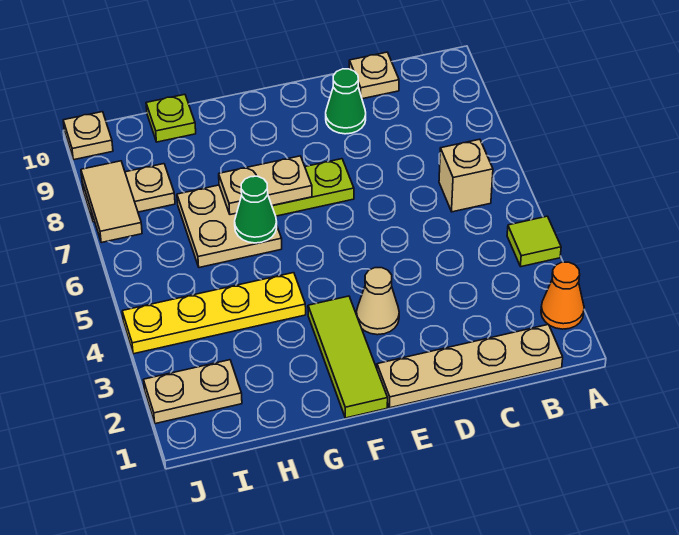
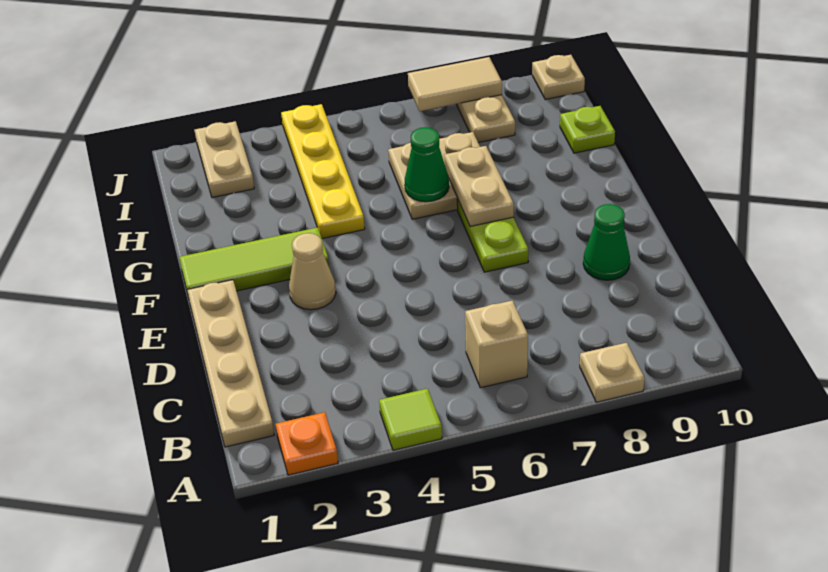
orange 1x1 cone [541,262,584,329] -> orange 1x1 plate [276,412,338,475]
tan 1x1 plate [349,52,399,99] -> tan 1x1 plate moved to [580,343,645,402]

